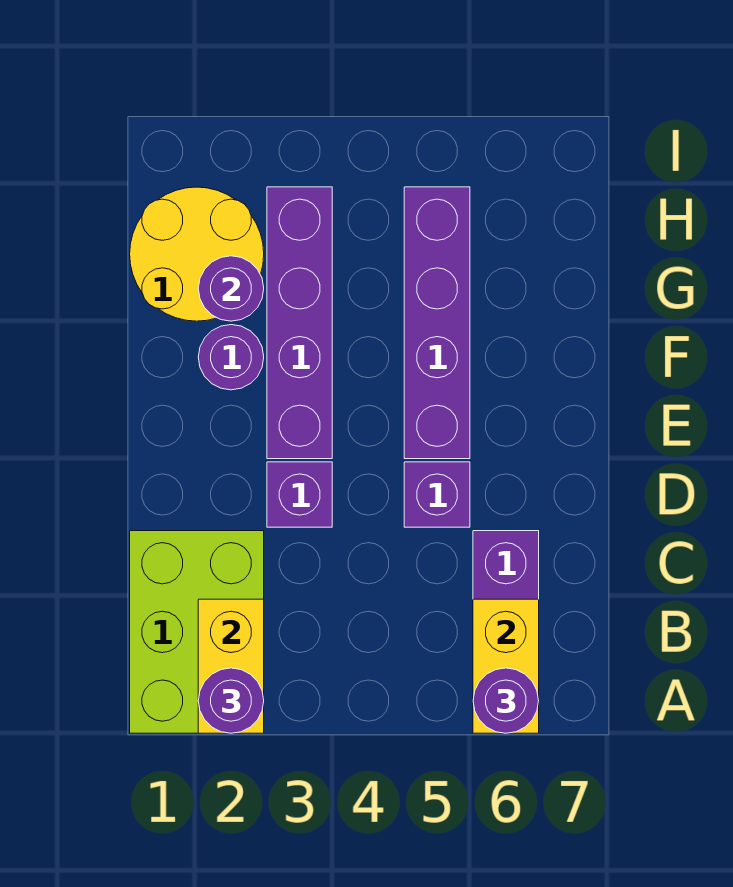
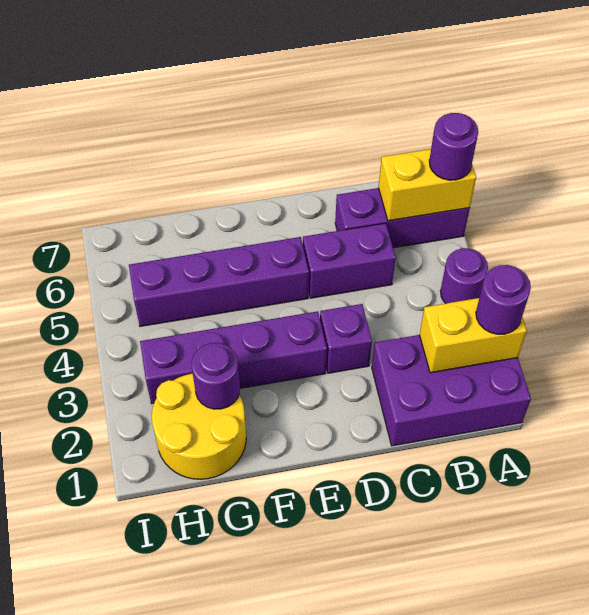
lime 2x3 brick [130,531,264,733] -> purple 2x3 brick [372,335,531,446]
purple 1x1 brick [404,462,470,527] -> purple 1x2 brick [303,223,396,298]
purple 1x1 round brick [198,325,264,390] -> purple 1x1 round brick moved to [441,248,488,303]

